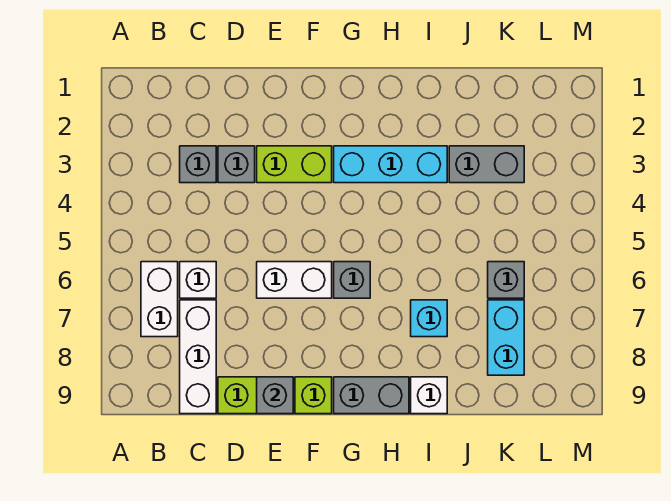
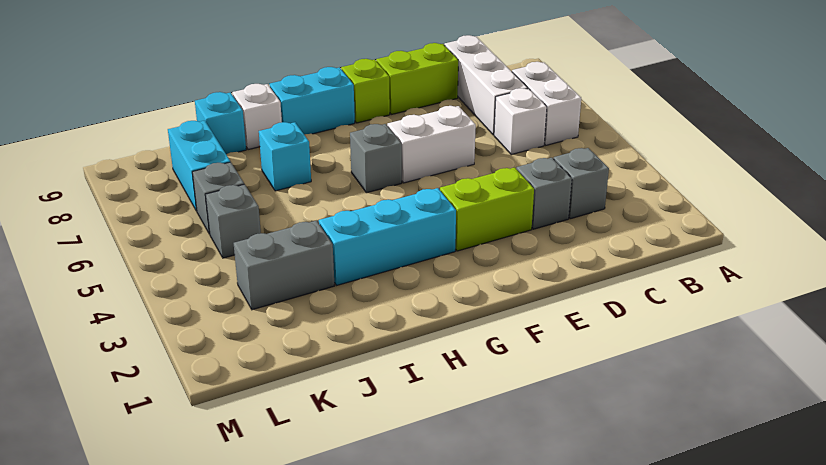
grey 1x1 brick [257,377,293,414] -> grey 1x1 brick moved to [205,184,261,258]
grey 1x2 brick [334,377,409,414] -> cyan 1x2 brick [269,67,355,134]
none -> cyan 1x1 brick [195,92,246,154]

